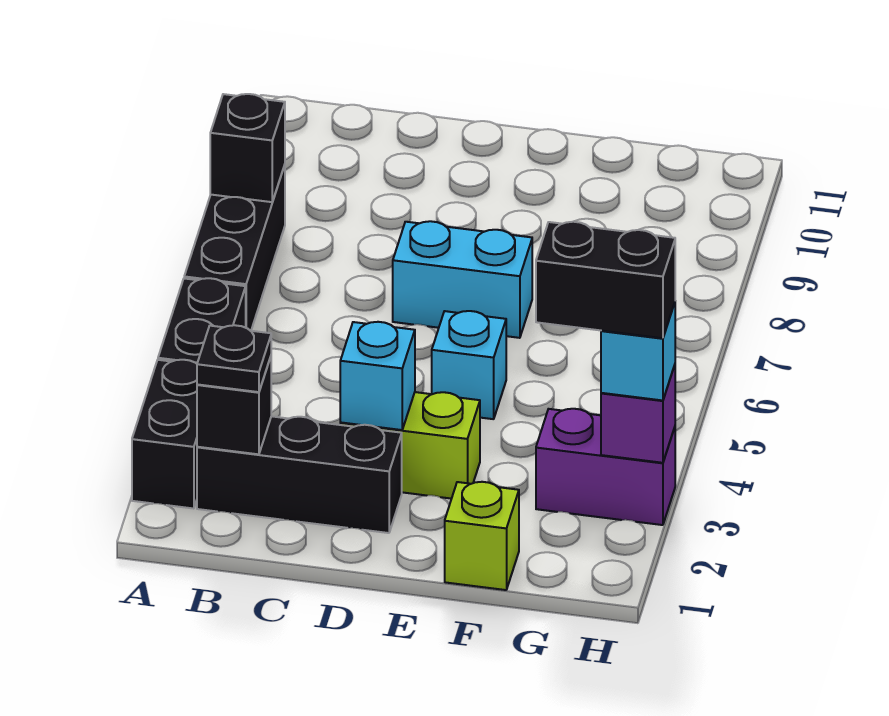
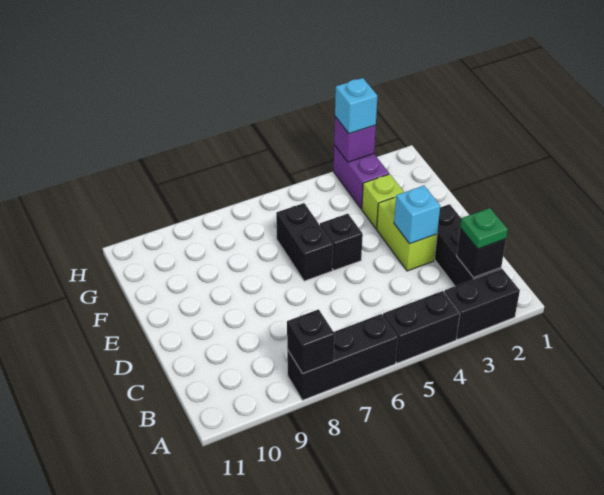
black 1x1 plate [197,325,271,392] -> green 1x1 plate [460,208,508,249]
cyan 1x2 brick [393,221,532,338] -> none
cyan 1x1 brick [432,311,506,419] -> black 1x1 brick [320,214,363,270]
lime 1x1 brick [445,482,519,590] -> lime 1x1 brick moved to [362,174,404,229]
black 1x2 brick [536,222,675,338] -> black 1x2 brick moved to [276,203,333,281]

